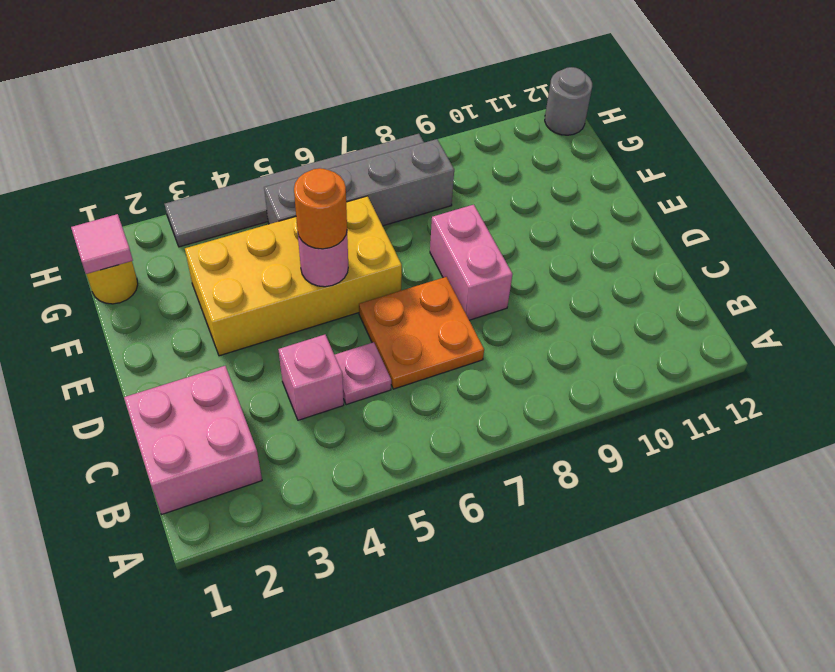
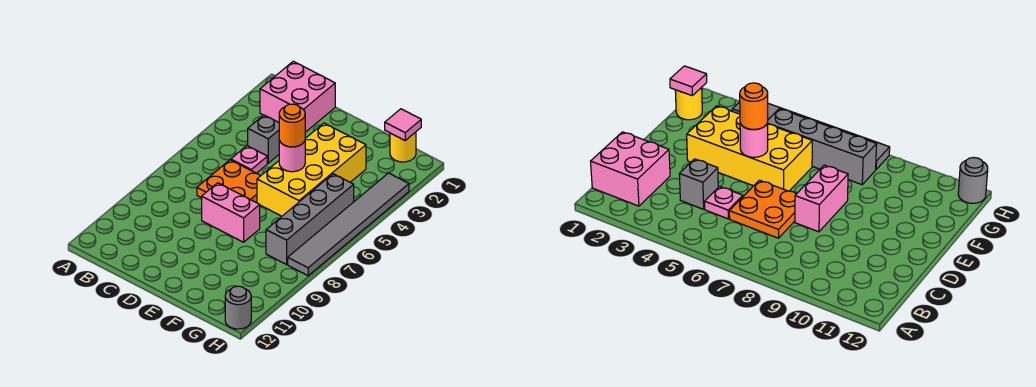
pink 1x1 brick [278,335,344,420] -> grey 1x1 brick [247,115,279,163]

